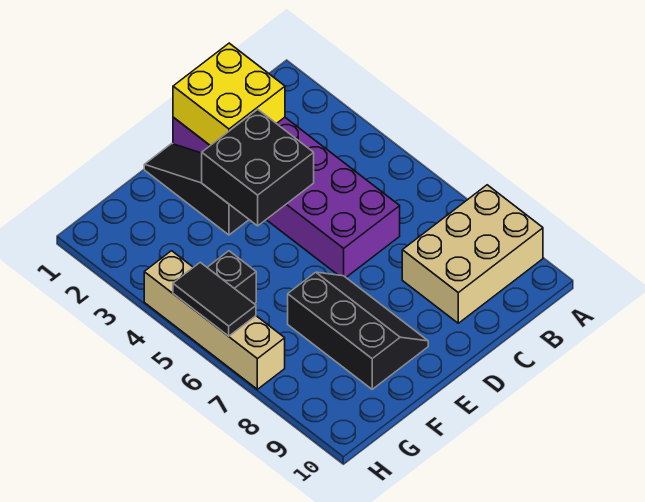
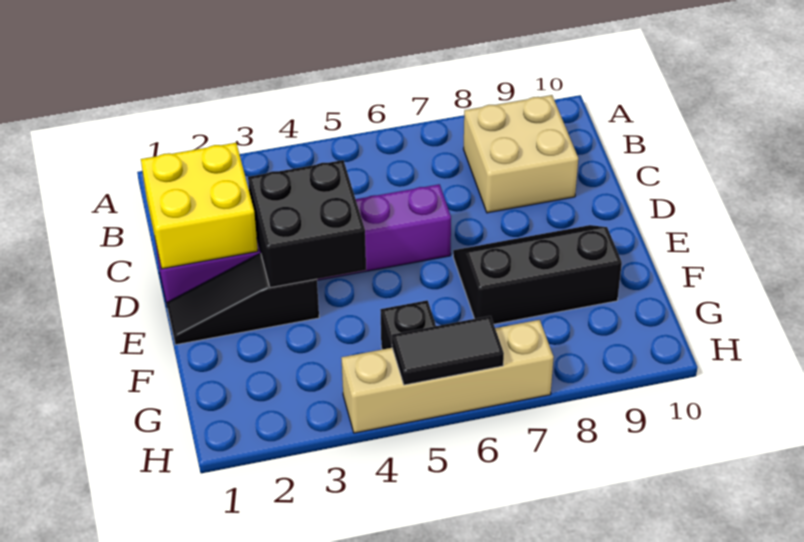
tan 2x3 brick [402,185,543,323] -> tan 2x2 brick [464,95,578,213]
purple 2x6 brick [173,117,400,277] -> purple 1x6 brick [155,184,451,304]

